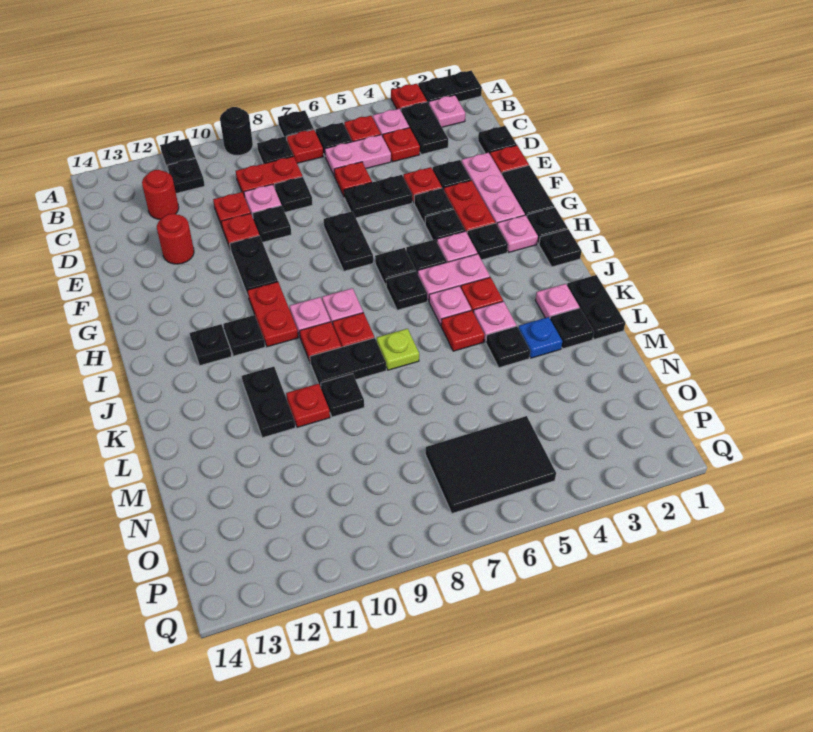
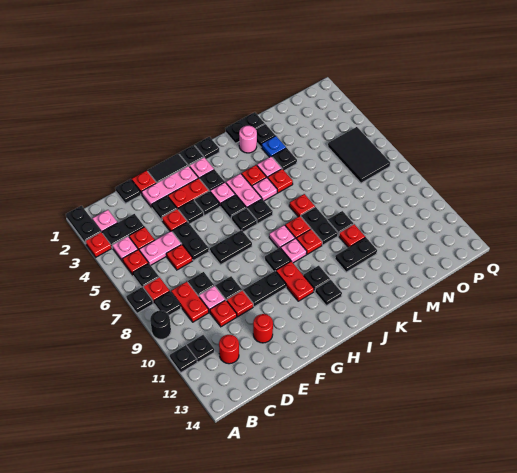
pink 1x2 plate [325,135,391,176] -> pink 1x2 plate turned to [139,231,182,265]
none -> black 1x1 plate [265,248,291,271]
red 1x2 plate [247,282,298,347] -> red 1x2 plate turned to [276,261,314,301]
pink 1x1 plate [535,284,579,318] -> pink 1x1 round brick [239,126,257,153]
lime 1x1 plate [377,329,419,370] -> red 1x1 plate [289,194,315,217]

